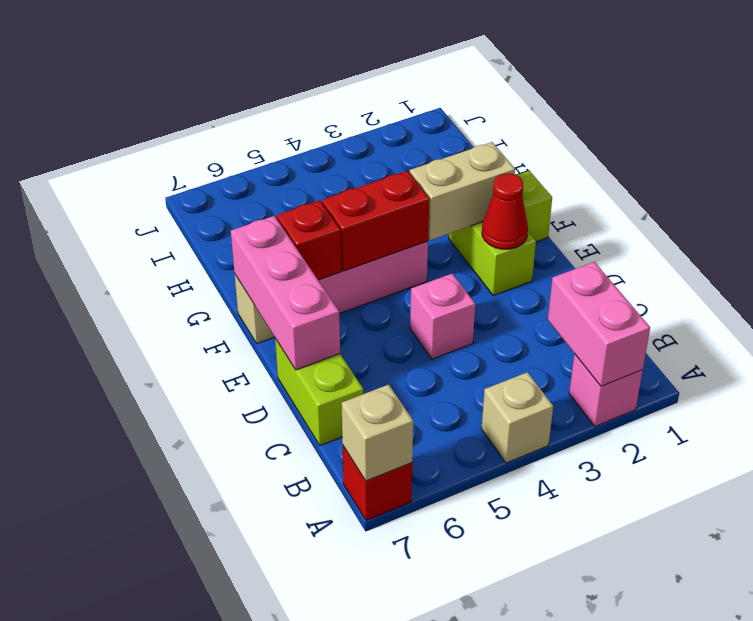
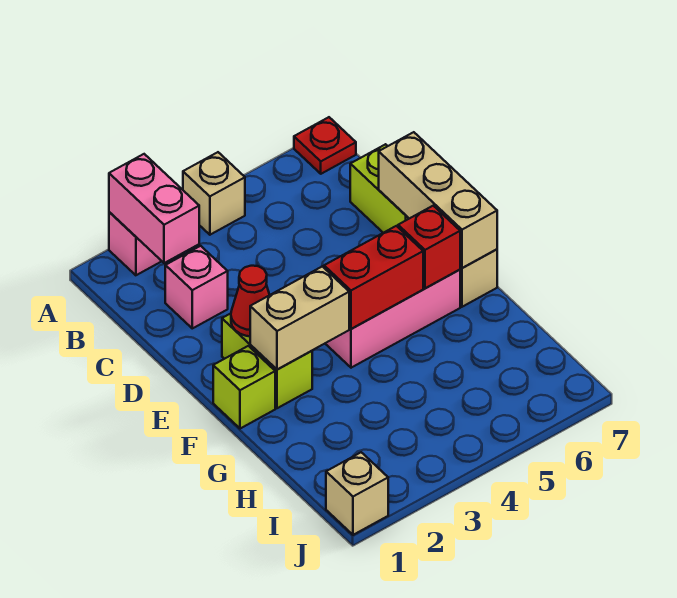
red 1x1 brick [343,446,412,521] -> red 1x1 plate [294,117,356,174]
tan 1x1 brick [342,384,413,481] -> tan 1x1 brick moved to [326,452,388,535]
pink 1x1 brick [410,274,475,359] -> pink 1x1 brick moved to [165,246,228,328]
pink 1x3 brick [231,216,340,370] -> tan 1x3 brick [379,132,497,268]

